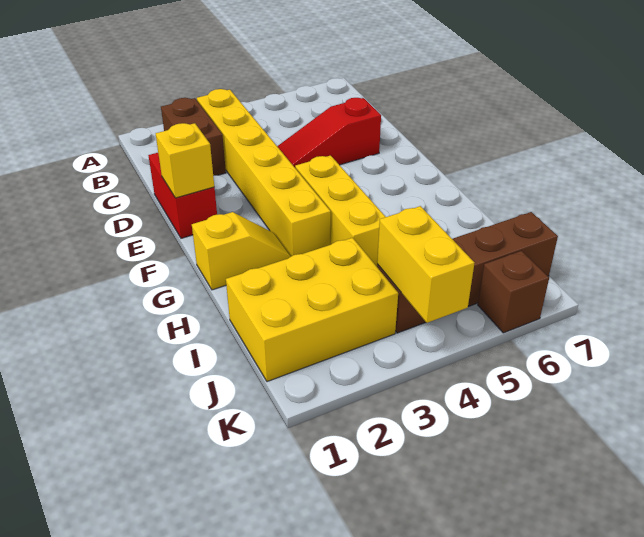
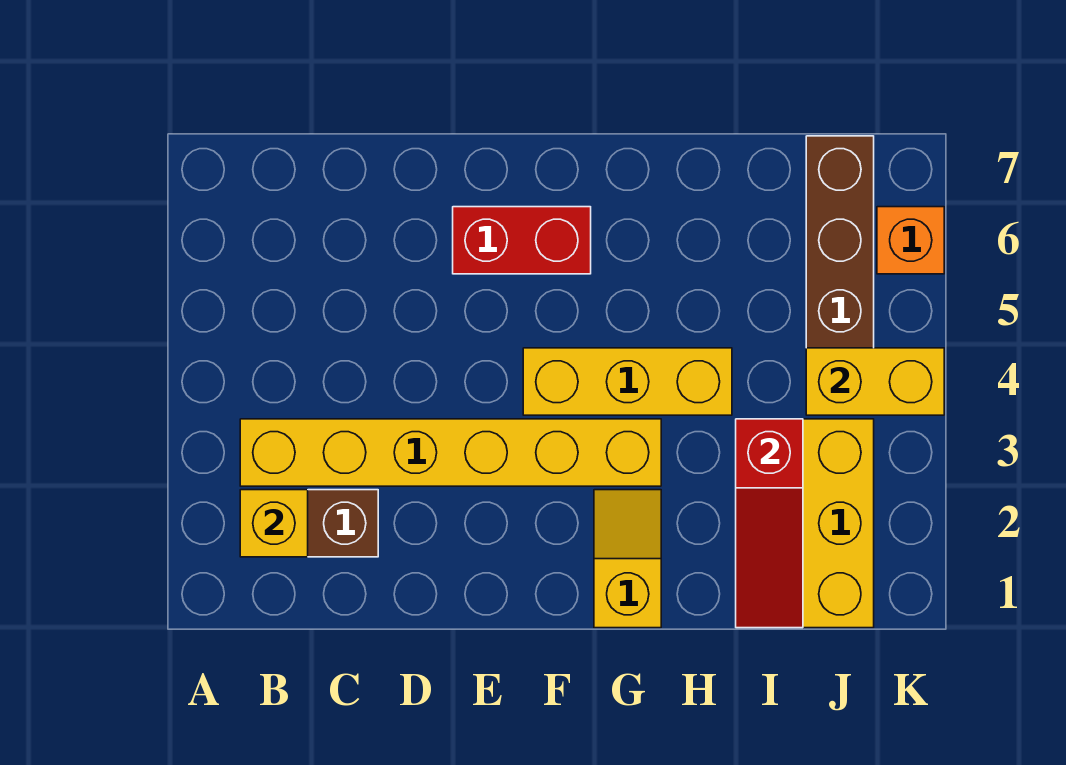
red 1x2 brick [148,153,217,238] -> red 1x2 brick moved to [453,207,591,274]
red 1x3 slope [277,98,381,167] -> red 1x3 slope moved to [736,419,803,628]
yellow 1x1 brick [156,123,214,198] -> yellow 1x1 brick moved to [240,490,308,557]
brown 1x1 brick [478,251,549,333] -> orange 1x1 brick [877,207,944,274]

